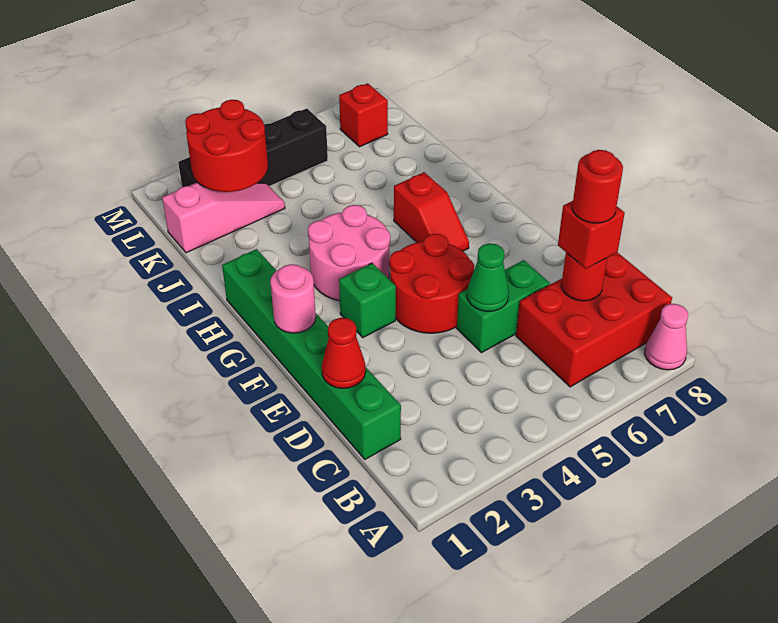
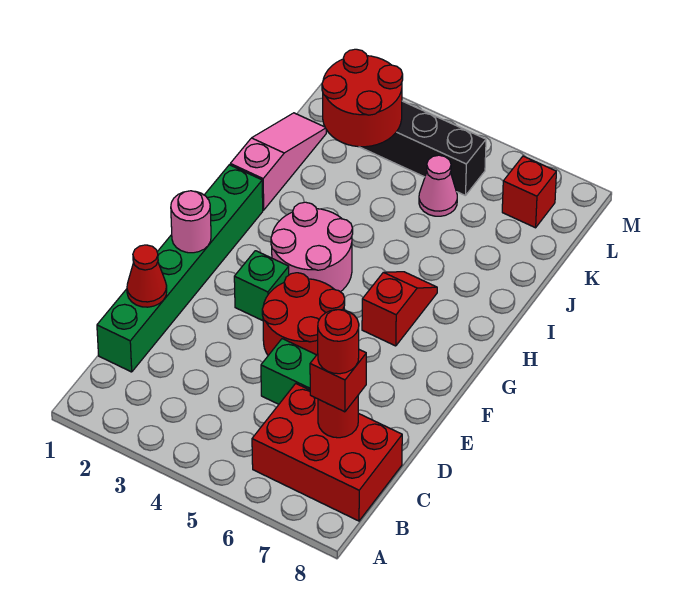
pink 1x1 cone [645,304,688,370] -> pink 1x1 cone moved to [419,155,457,216]
green 1x1 cone [467,243,509,311] -> none
red 1x2 slope [394,172,469,251] -> red 1x2 slope turned to [362,272,437,346]
pink 1x3 slope [162,183,285,253] -> pink 1x3 slope turned to [230,113,326,210]

